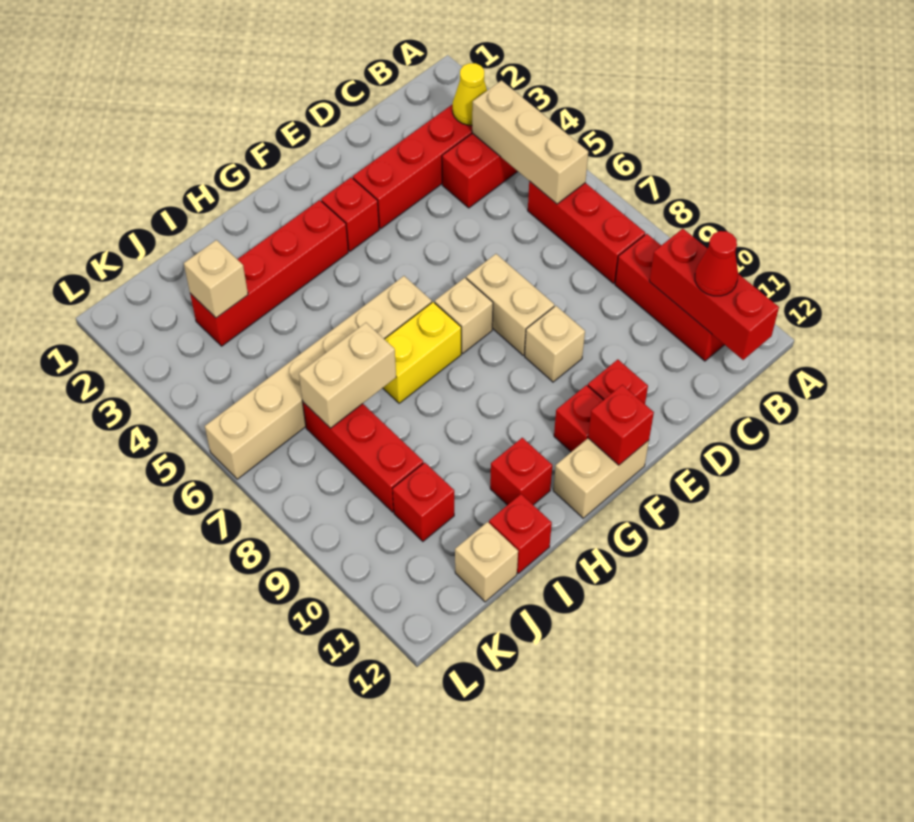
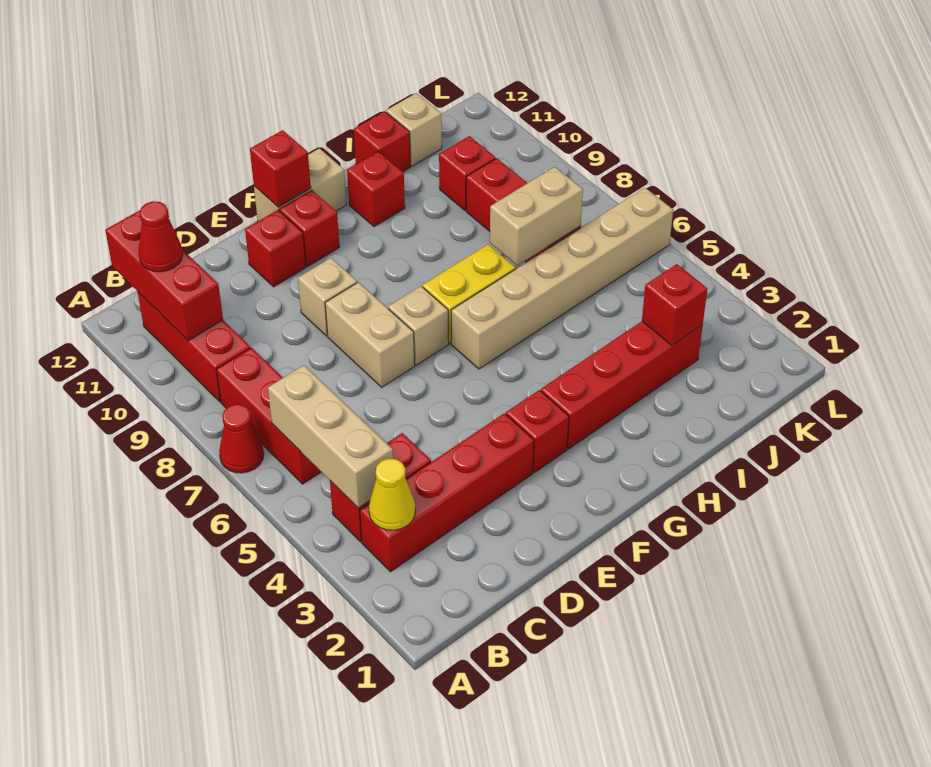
none -> red 1x1 cone [219,404,264,473]
tan 1x1 brick [184,240,248,318] -> red 1x1 brick [642,264,707,345]

